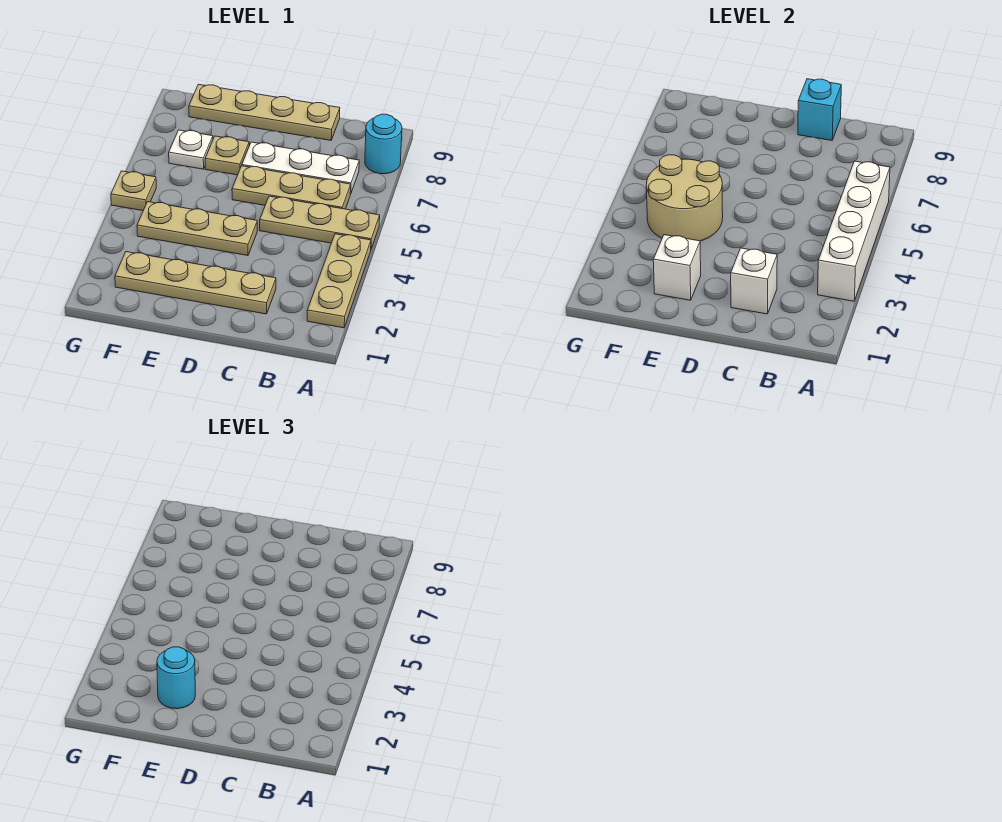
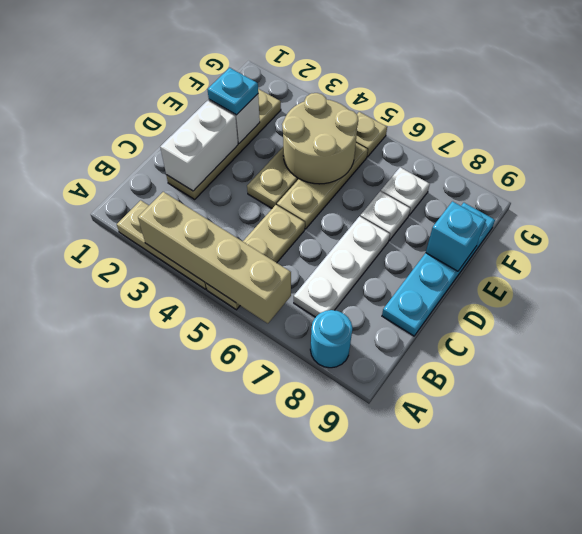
white 1x4 brick [818,161,890,301] -> tan 1x4 brick [138,192,291,323]
tan 1x3 plate [232,166,351,209] -> tan 1x3 plate moved to [277,143,368,229]
white 1x1 brick [731,248,777,314] -> white 1x2 brick [160,101,238,191]
tan 1x4 plate [189,84,340,140] -> cyan 1x4 plate [382,203,495,336]
cyan 1x1 brick [798,79,841,140] -> cyan 1x1 brick moved to [426,201,486,271]
cyan 1x1 round brick [157,647,195,709] -> cyan 1x1 plate [207,68,258,115]
tan 1x1 plate [205,136,249,175] -> white 1x1 plate [360,191,410,240]

